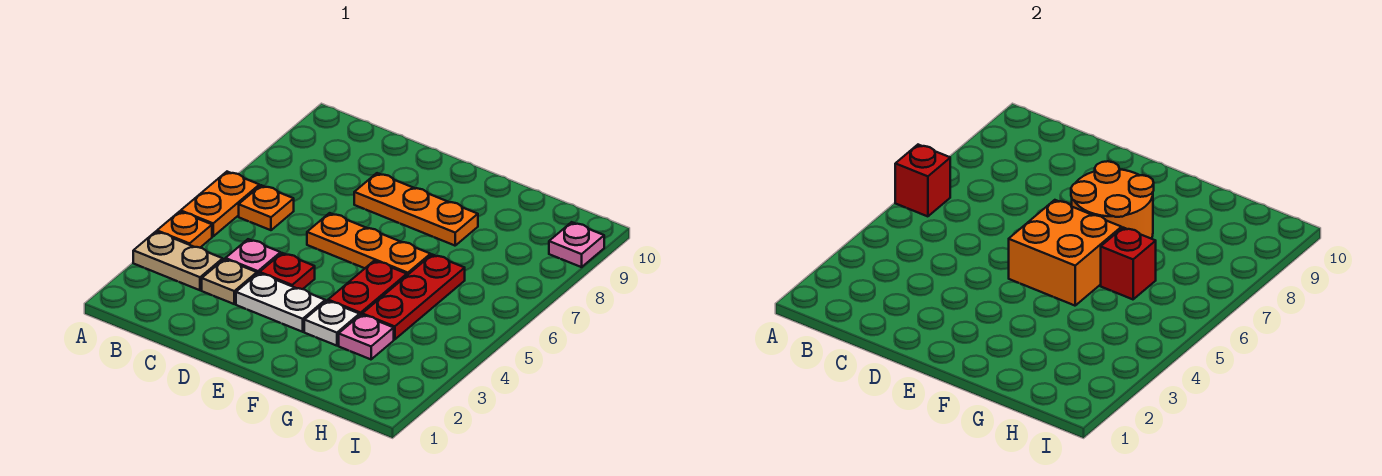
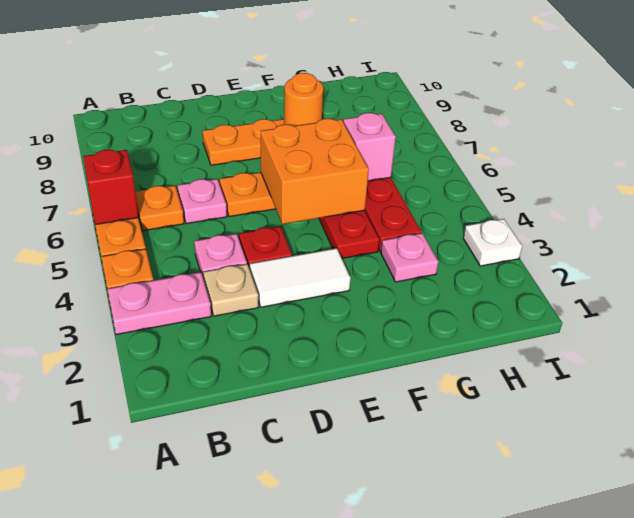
tan 1x2 plate [133,232,223,290] -> pink 1x2 plate [107,272,211,335]
white 1x2 plate [236,273,325,332] -> white 1x2 tile [250,248,351,307]
orange 2x2 round brick [1071,161,1154,239] -> orange 1x1 round brick [284,73,323,126]
white 1x1 plate [304,301,360,346] -> white 1x1 plate moved to [463,219,522,266]
red 1x1 brick [1101,228,1156,299] -> pink 1x1 brick [343,113,396,181]
pink 1x1 plate [549,222,604,267] -> pink 1x1 plate moved to [177,179,227,224]

